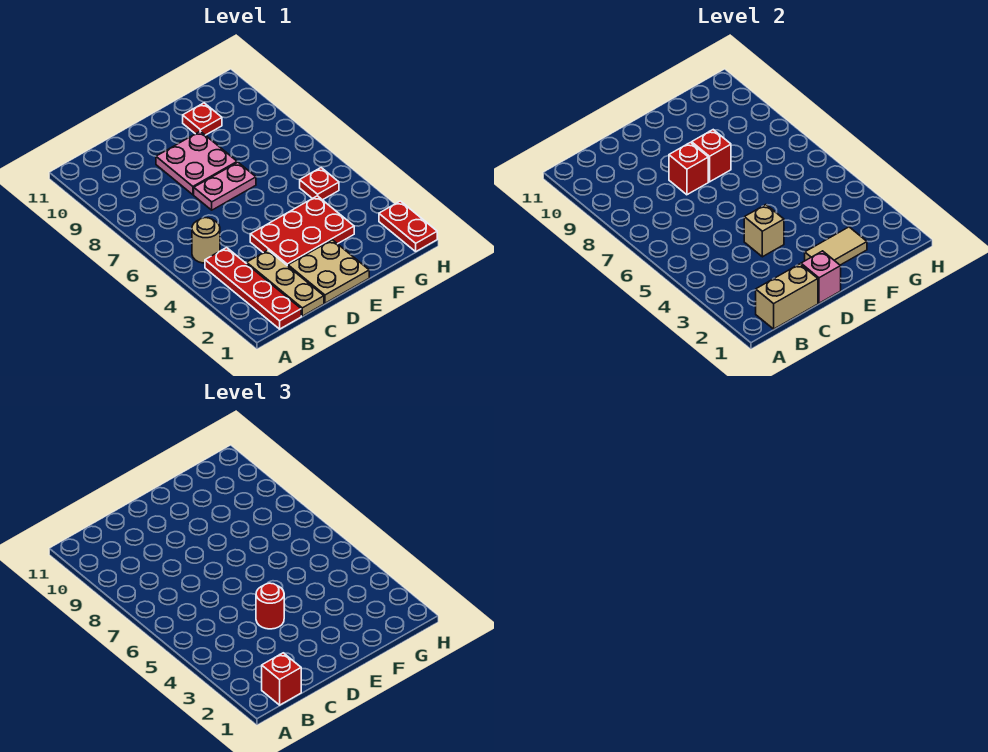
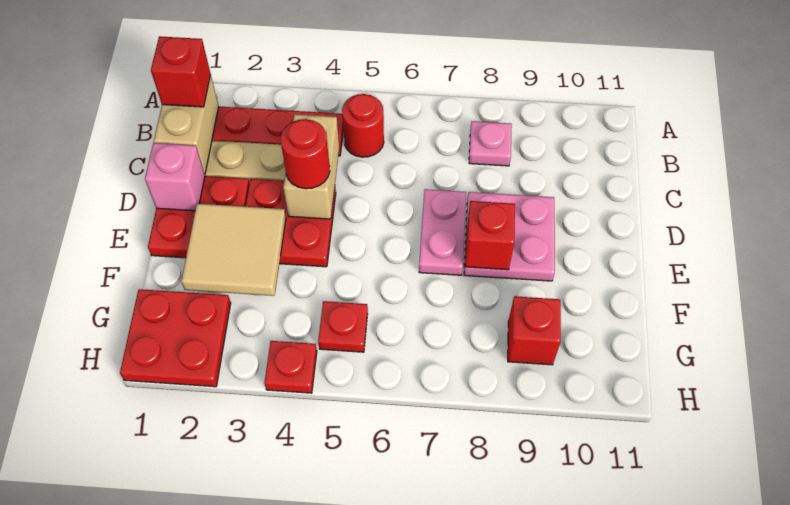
tan 1x1 round brick [192,218,220,263] -> red 1x1 round brick [342,94,384,157]
none -> pink 1x1 plate [469,121,512,166]
tan 2x2 plate [288,240,369,303] -> red 2x2 plate [148,176,249,258]
red 2x3 plate [250,196,354,266] -> red 2x2 plate [246,179,336,267]
tan 1x1 brick [744,205,784,257] -> tan 1x2 brick [283,114,339,219]
red 1x1 brick [669,143,708,195] -> red 1x1 brick moved to [508,296,561,365]
tan 1x2 tile [805,227,867,265] -> tan 2x2 tile [181,204,286,296]
red 1x1 plate [183,103,222,135] -> red 1x1 plate moved to [264,341,317,393]
red 1x2 plate [379,201,437,251] -> red 2x2 plate [120,289,231,387]

